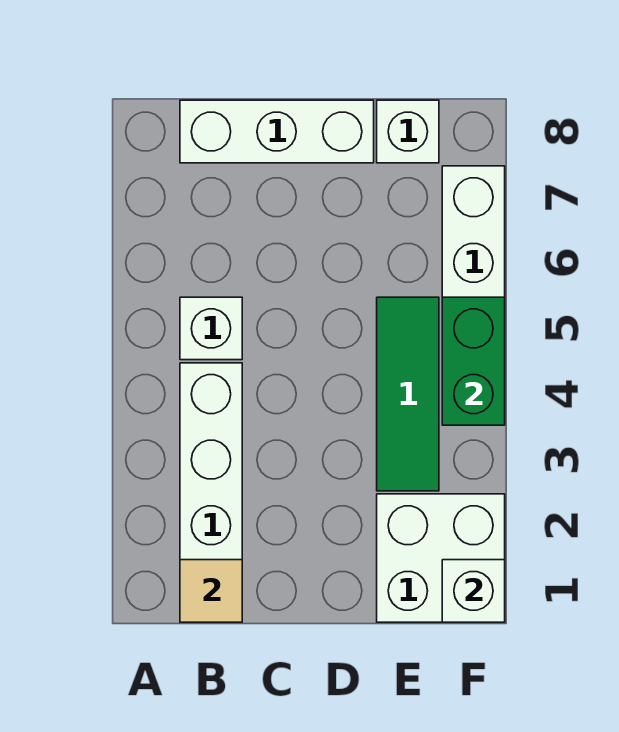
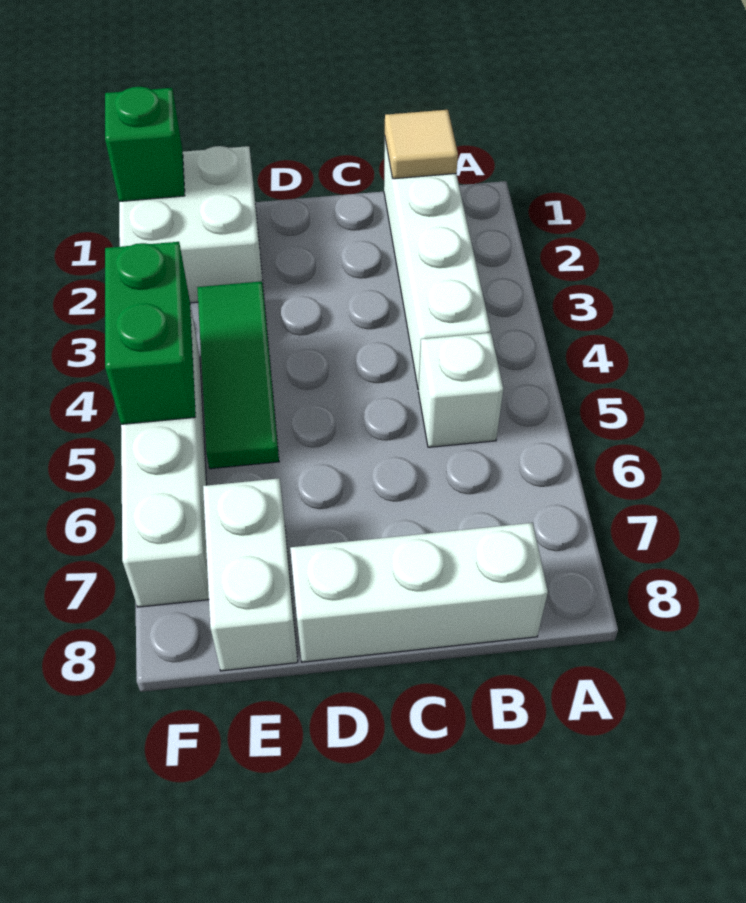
white 1x1 brick [377,100,439,163] -> white 1x2 brick [203,478,298,671]
white 1x1 brick [442,560,505,622] -> green 1x1 brick [105,87,185,201]

